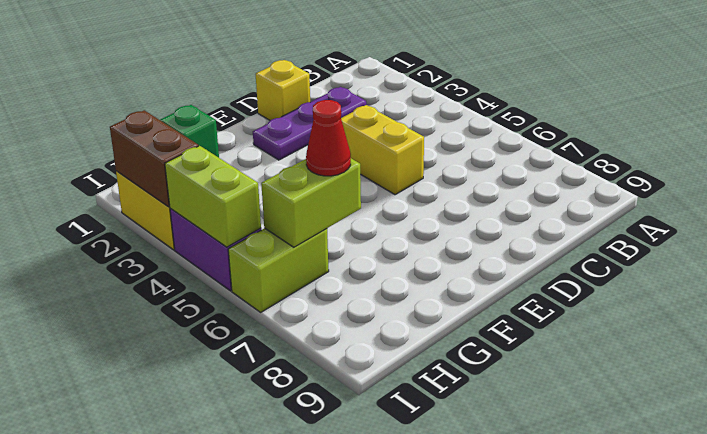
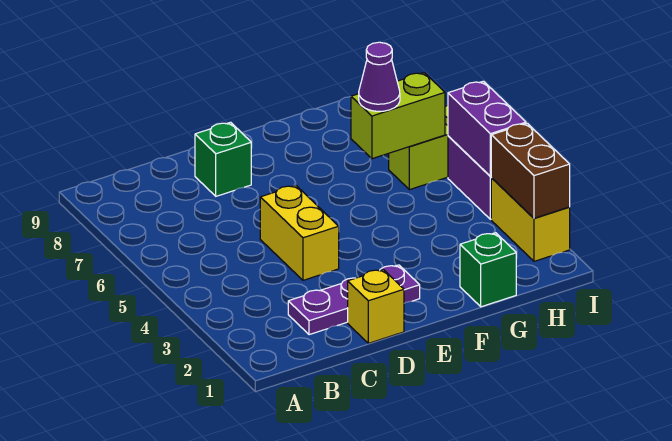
none -> green 1x1 brick [195,122,251,196]
red 1x1 cone [306,100,351,176] -> purple 1x1 cone [359,42,400,111]
lime 1x2 brick [165,146,261,247] -> purple 1x2 brick [448,81,526,176]

